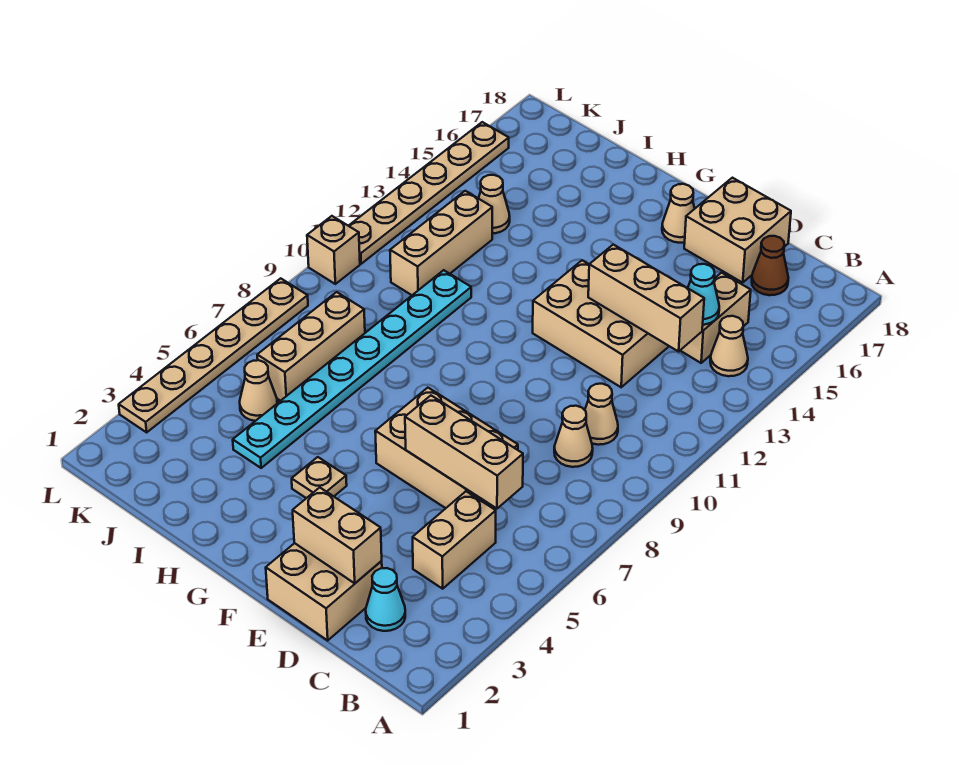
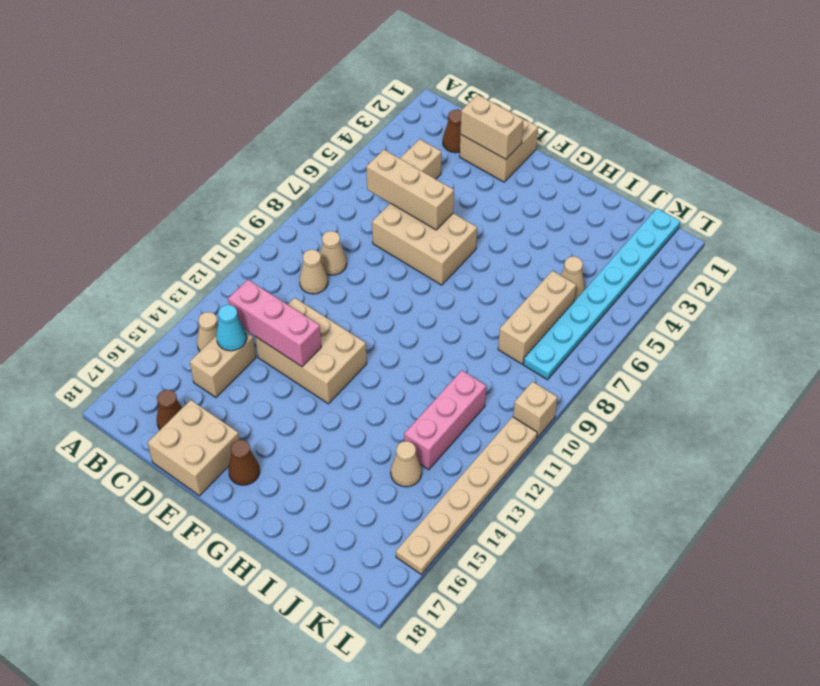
cyan 1x1 cone [366,568,405,631] -> brown 1x1 cone [443,109,461,153]
tan 1x3 brick [588,245,704,351] -> pink 1x3 brick [228,280,321,367]
tan 1x1 cone [662,184,695,243] -> brown 1x1 cone [228,440,260,485]
tan 1x1 plate [292,457,347,498] -> none
cyan 1x8 plate [233,270,471,468] -> cyan 1x8 plate moved to [523,208,680,380]
tan 1x3 brick [390,191,492,295] -> pink 1x3 brick [404,370,486,470]
tan 1x6 plate [119,278,308,432] -> none

